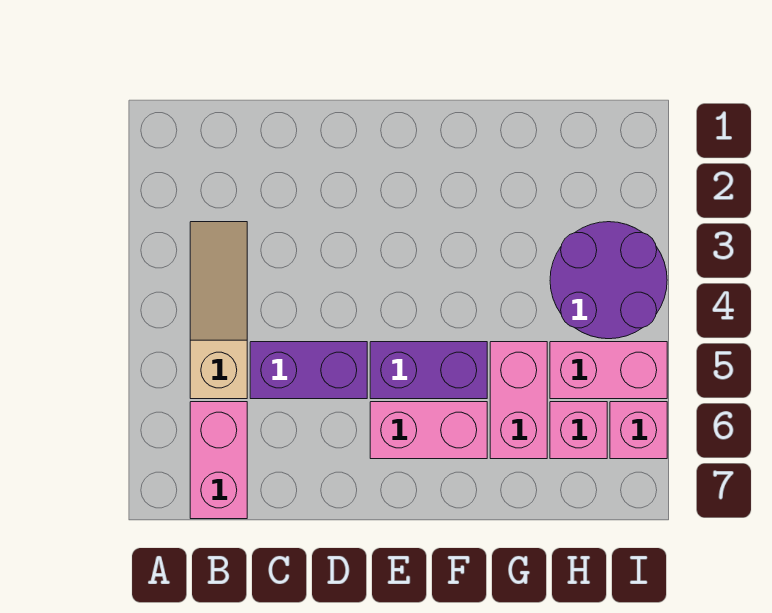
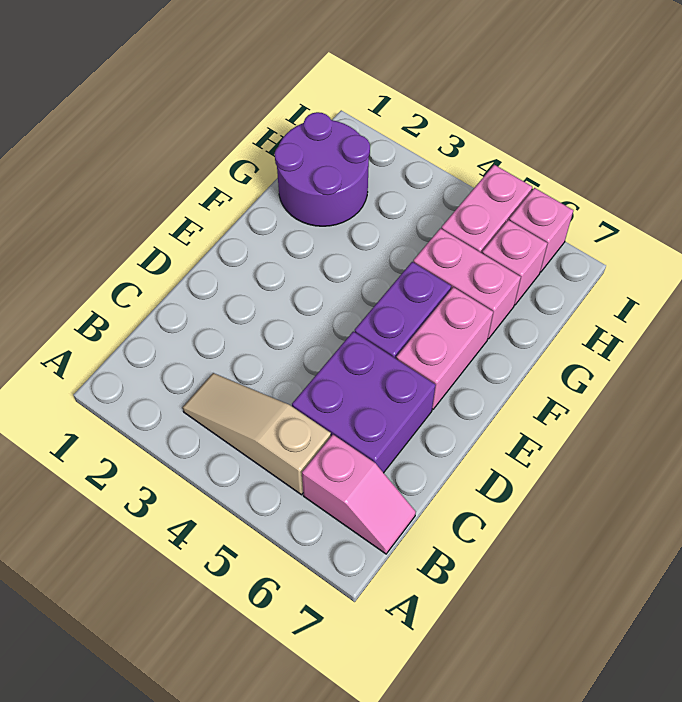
pink 1x2 brick [190,402,247,519] -> pink 1x2 slope [302,435,416,554]
purple 1x2 brick [250,342,367,399] -> purple 2x2 brick [292,331,436,473]
purple 2x2 round brick [550,222,667,339] -> purple 2x2 round brick moved to [275,112,370,226]

